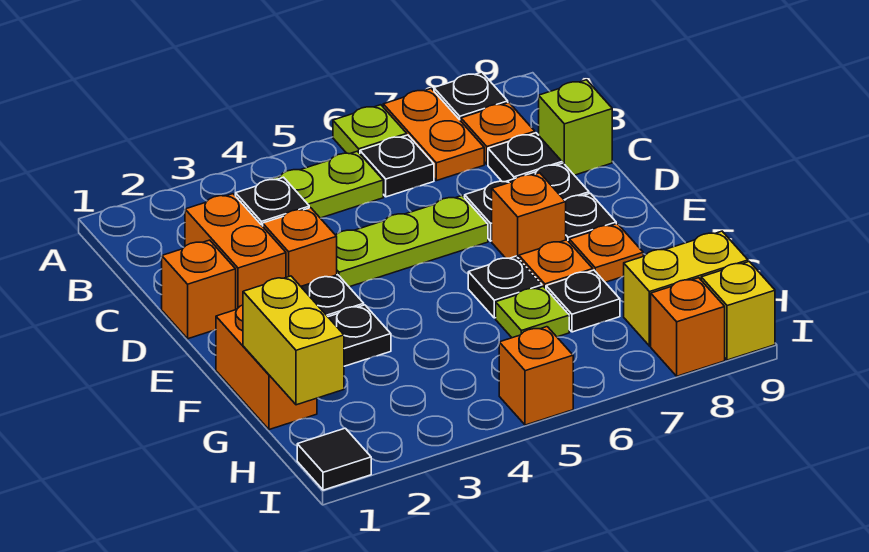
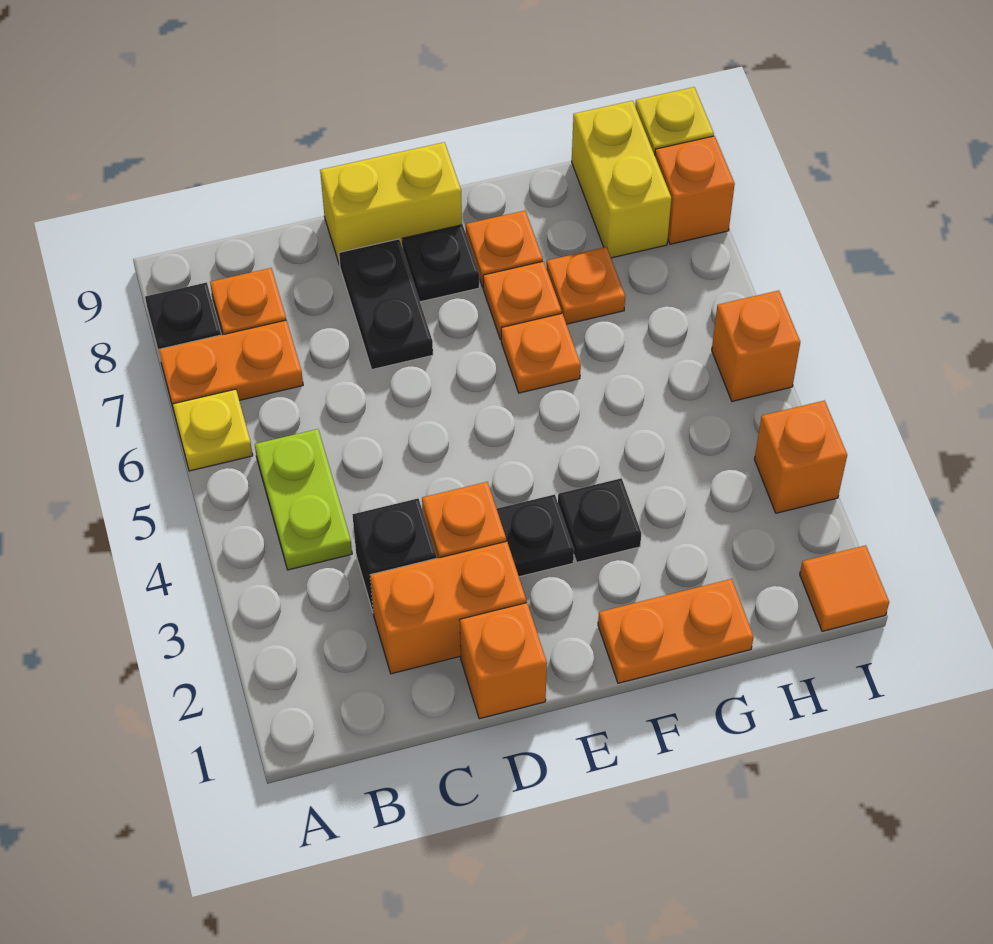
lime 1x1 plate [333,105,407,154] -> yellow 1x1 plate [173,389,253,471]
black 1x1 plate [360,135,434,197] -> none
black 1x1 plate [488,133,562,182] -> none
lime 1x1 brick [539,80,612,175] -> none
lime 1x3 plate [336,196,488,287] -> none
orange 1x1 brick [492,173,566,258] -> orange 1x1 brick moved to [754,401,847,513]
orange 1x2 brick [216,305,317,430] -> orange 1x2 plate [598,579,753,683]
black 1x1 plate [468,256,542,318] -> orange 1x1 plate [501,313,581,393]
yellow 1x2 brick [243,276,344,405] -> yellow 1x2 brick moved to [320,142,462,265]
lime 1x1 plate [496,286,569,338] -> none
black 1x1 plate [546,270,620,332] -> orange 1x1 plate [546,247,625,324]
black 1x1 tile [297,428,371,490] -> orange 1x1 tile [800,545,889,631]

